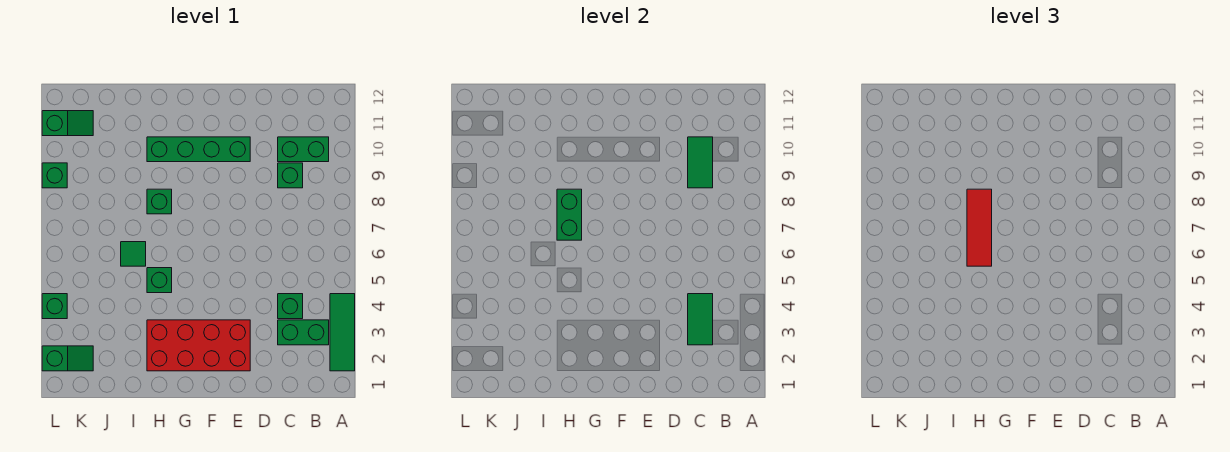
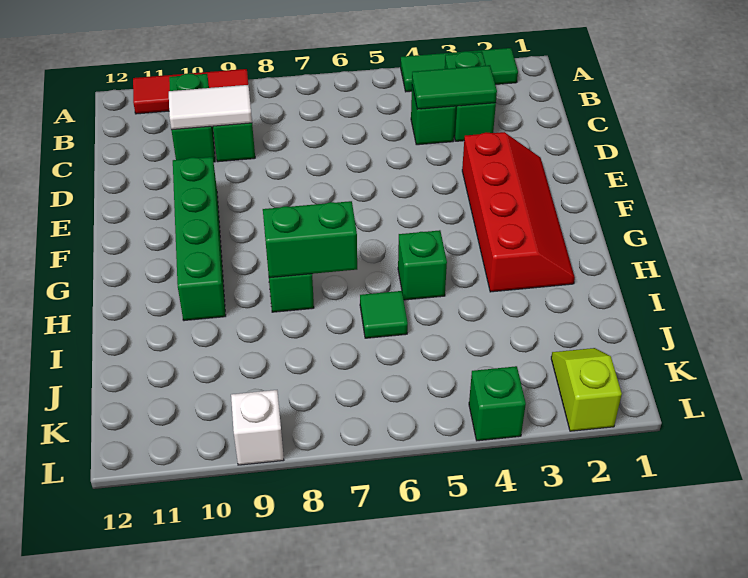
green 1x2 tile [688,137,713,188] -> white 1x2 tile [169,85,252,130]
red 2x4 brick [147,320,250,371] -> red 2x4 slope [462,132,575,292]
red 1x3 tile [967,189,992,266] -> red 1x3 tile moved to [133,69,248,114]
green 1x2 slope [42,346,93,371] -> lime 1x2 slope [551,348,622,431]
green 1x2 slope [42,111,93,136] -> none
green 1x1 brick [42,163,67,188] -> white 1x1 brick [231,390,284,465]

